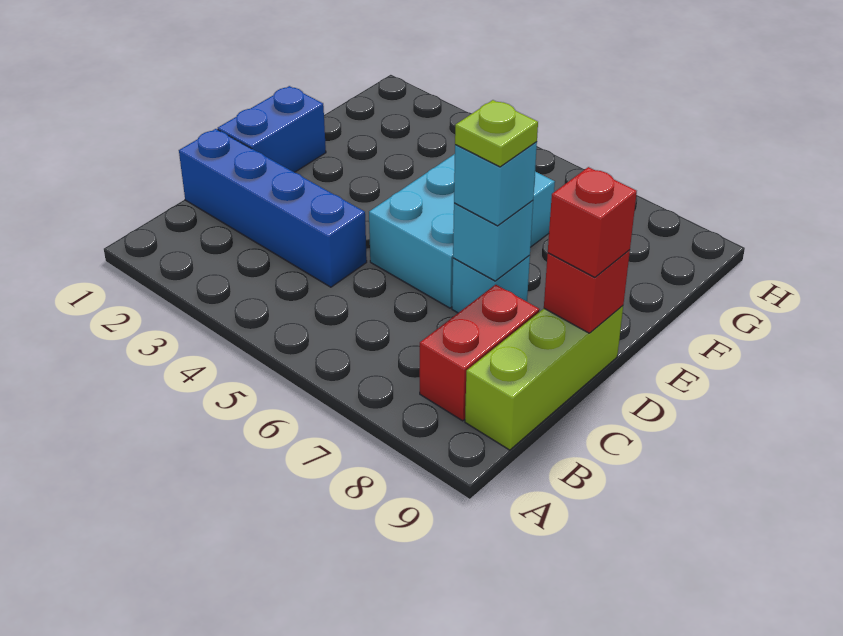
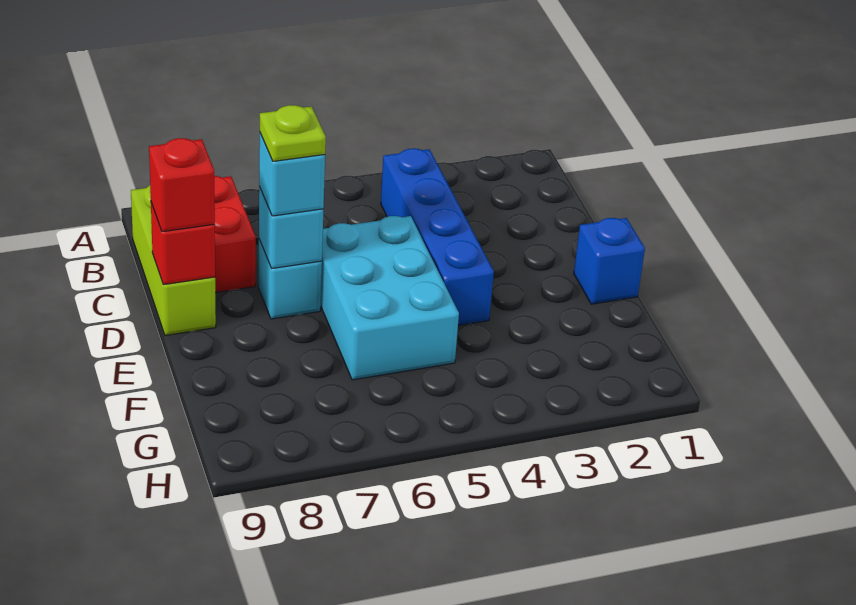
blue 1x4 brick [179,129,367,287] -> blue 1x4 brick turned to [381,148,494,326]
blue 1x2 brick [218,86,326,172] -> blue 1x1 brick [574,218,645,304]

